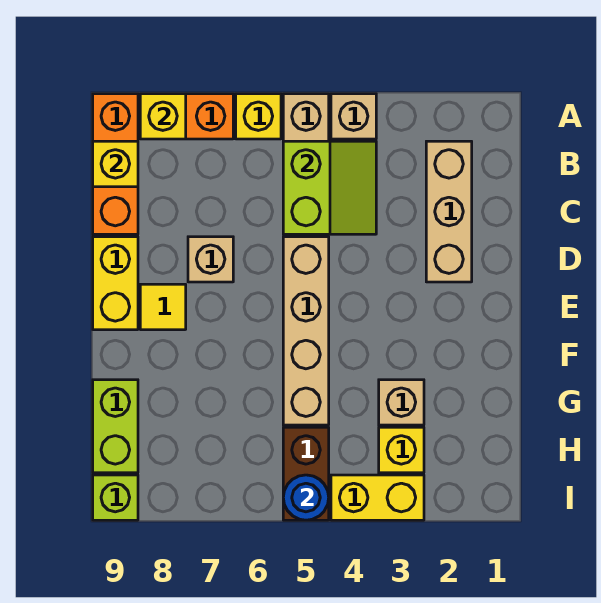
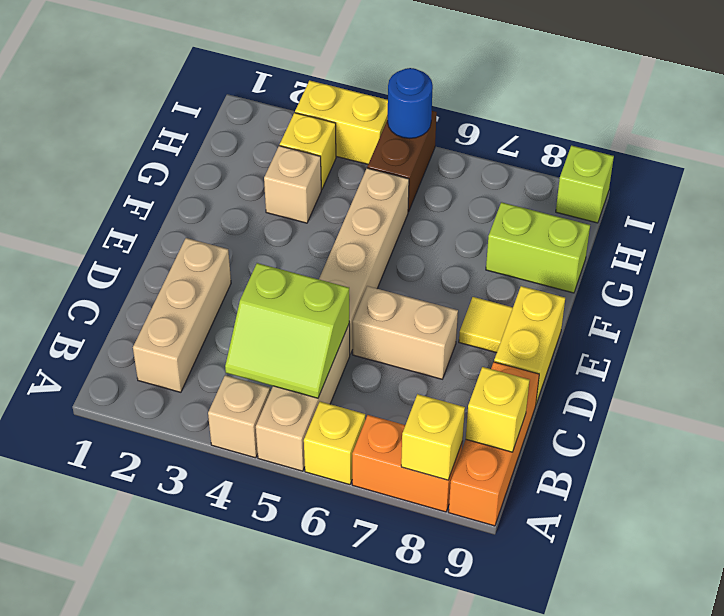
lime 2x2 slope [283,141,376,234] -> lime 2x2 slope turned to [225,263,349,398]
tan 1x1 brick [188,237,233,282] -> tan 1x2 brick [352,286,458,379]
lime 1x2 brick [93,380,138,473] -> lime 1x2 brick turned to [486,202,590,293]

